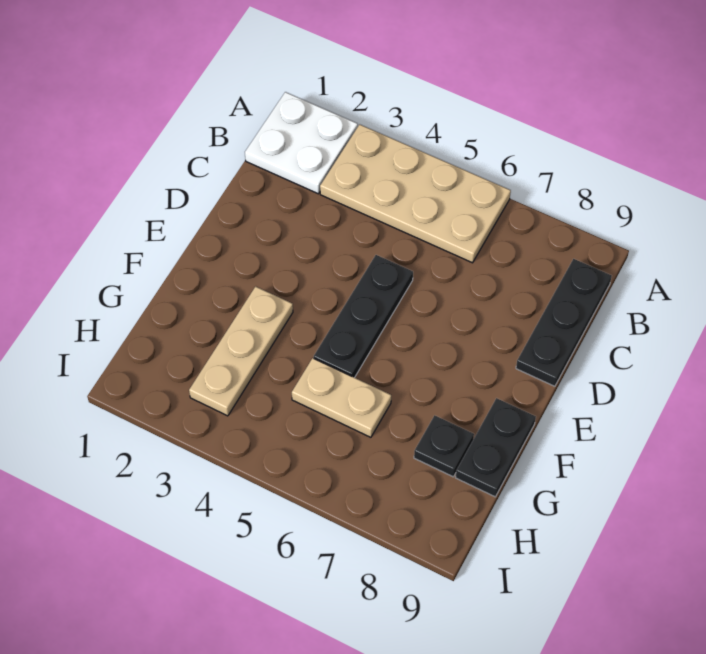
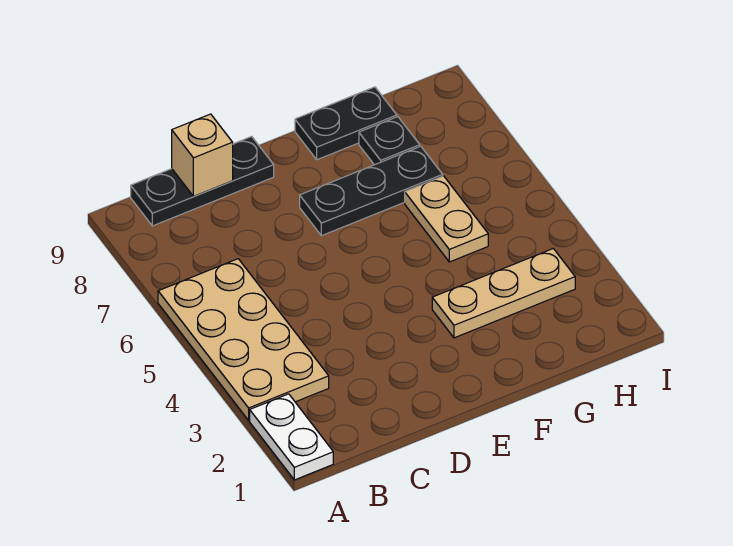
white 2x2 plate [245,92,358,194] -> white 1x2 plate [250,394,333,480]
none -> tan 1x1 brick [172,114,233,196]
black 1x3 plate [314,255,413,378] -> black 1x3 plate moved to [300,146,443,236]

